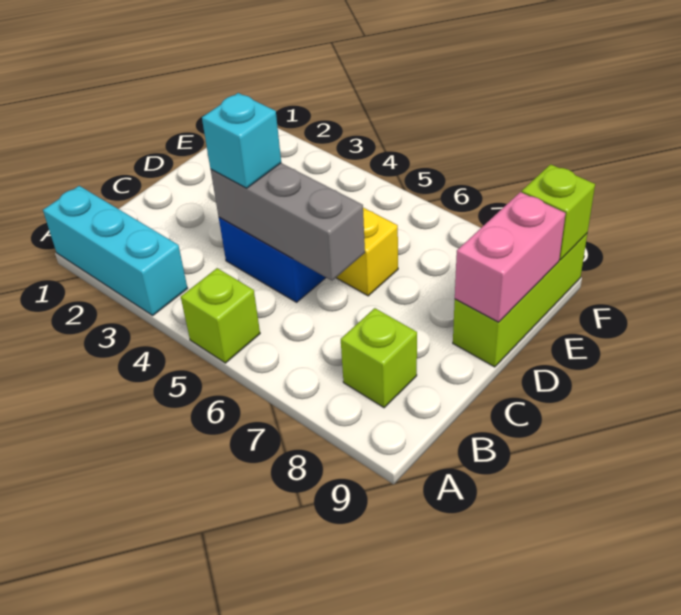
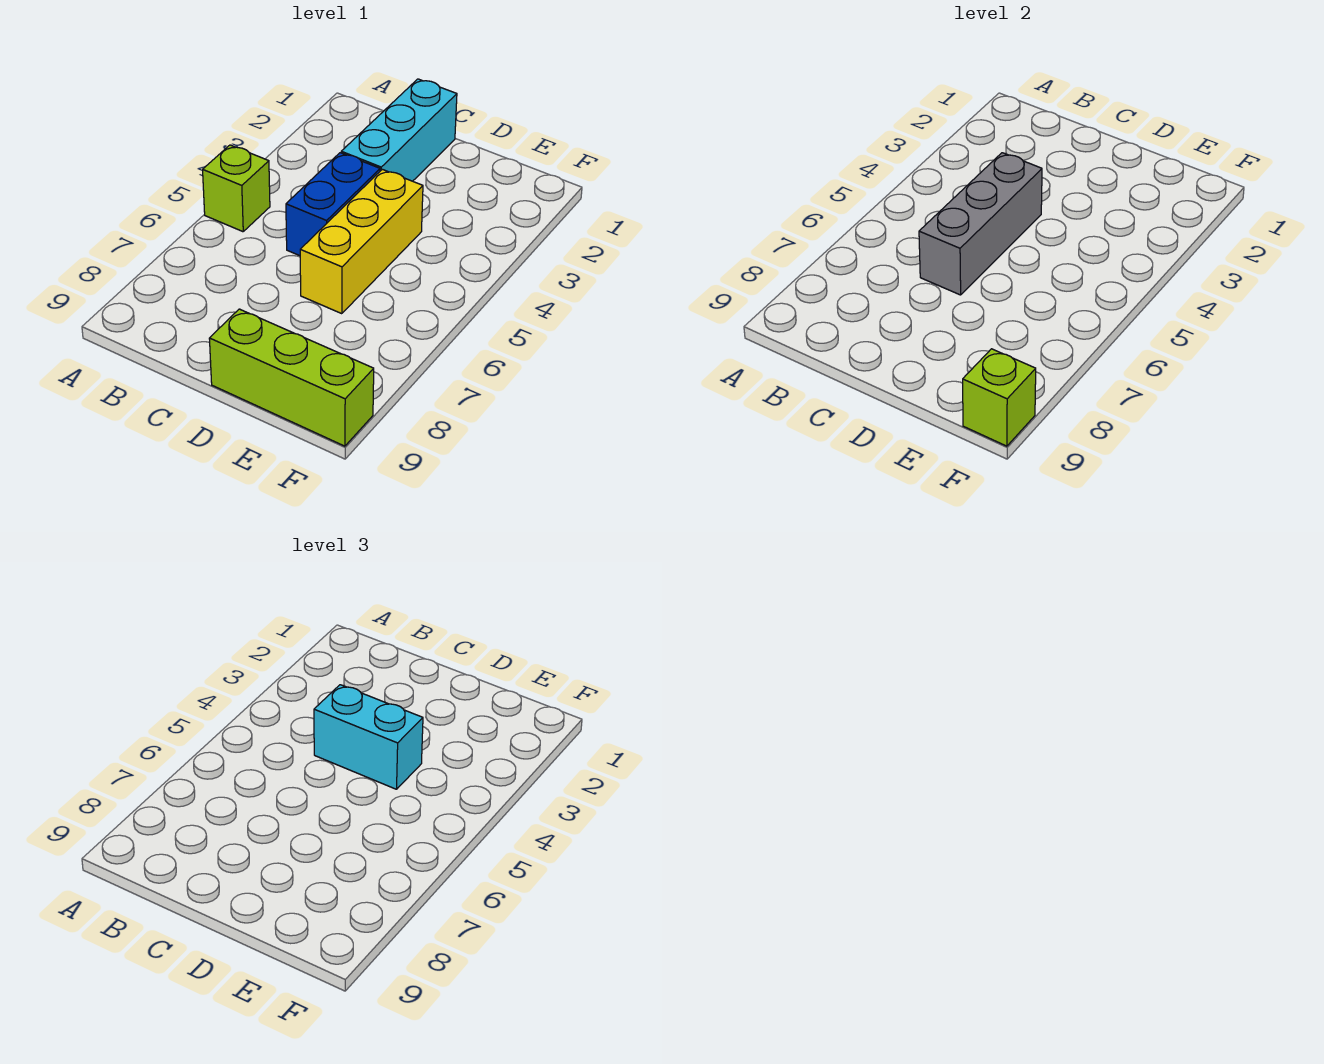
cyan 1x3 brick [43,186,188,315] -> cyan 1x3 brick moved to [341,79,457,181]
lime 1x1 brick [341,308,417,408] -> none
cyan 1x1 brick [202,93,281,188] -> cyan 1x2 brick [314,685,423,789]
pink 1x2 brick [455,192,566,322] -> none

